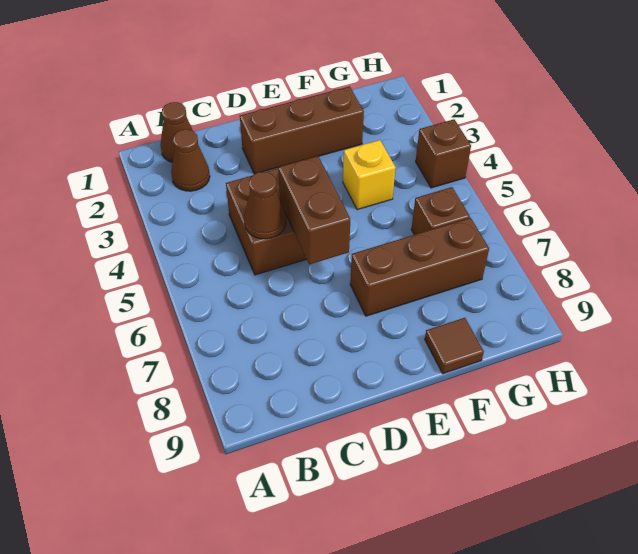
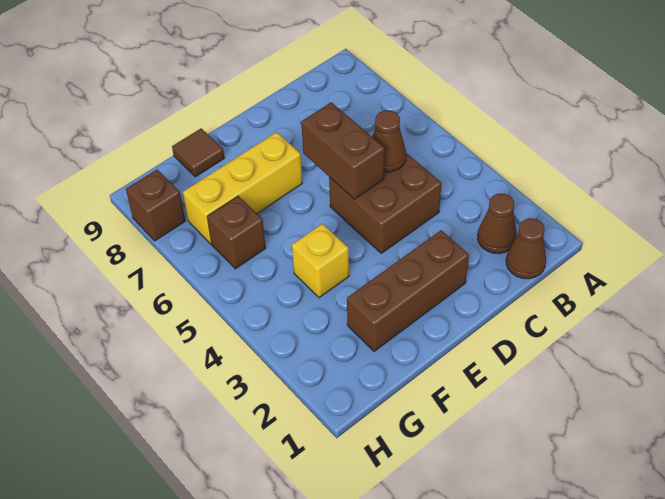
brown 1x3 brick [350,218,489,316] -> yellow 1x3 brick [183,132,302,244]
brown 1x1 brick [416,119,471,188] -> brown 1x1 brick moved to [126,169,185,241]

